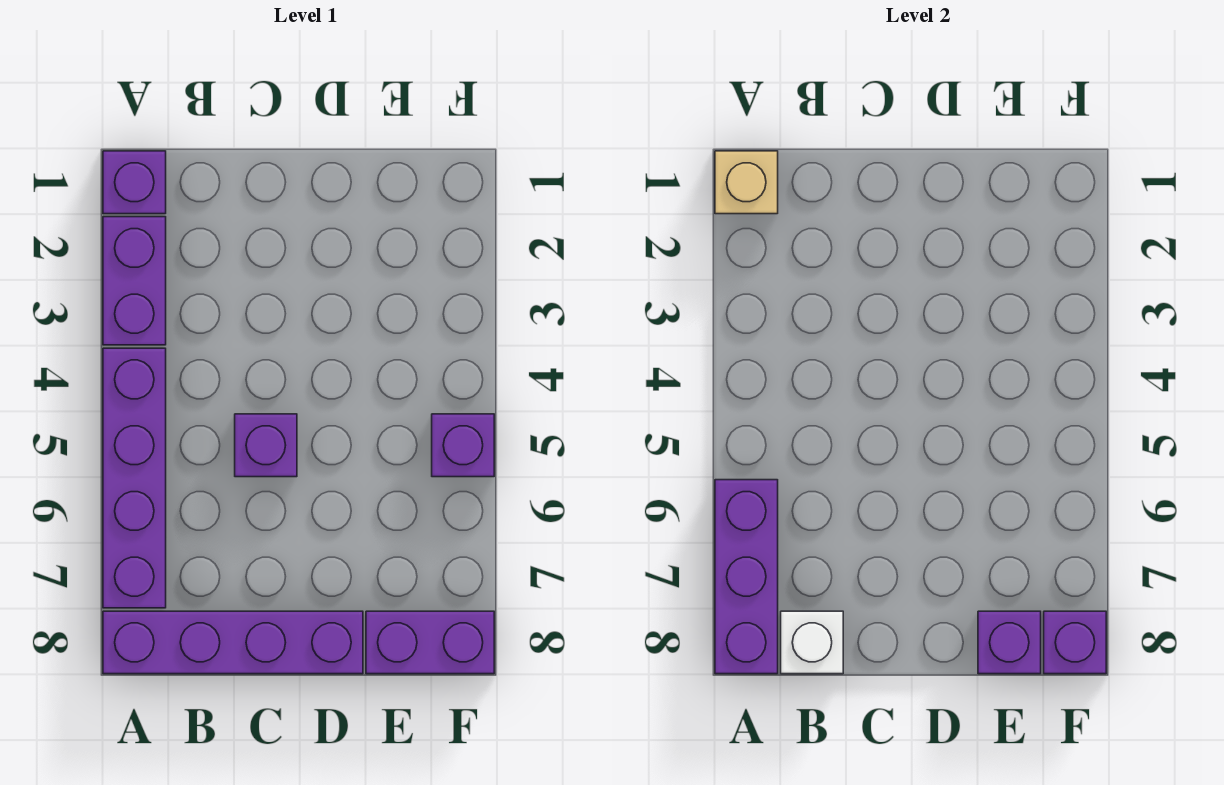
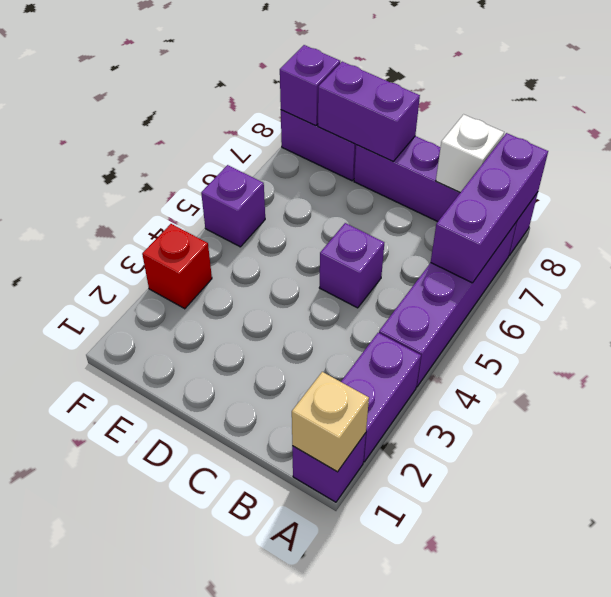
purple 1x1 brick [978,611,1041,674] -> purple 1x2 brick [318,62,420,161]
none -> red 1x1 brick [142,224,212,309]

